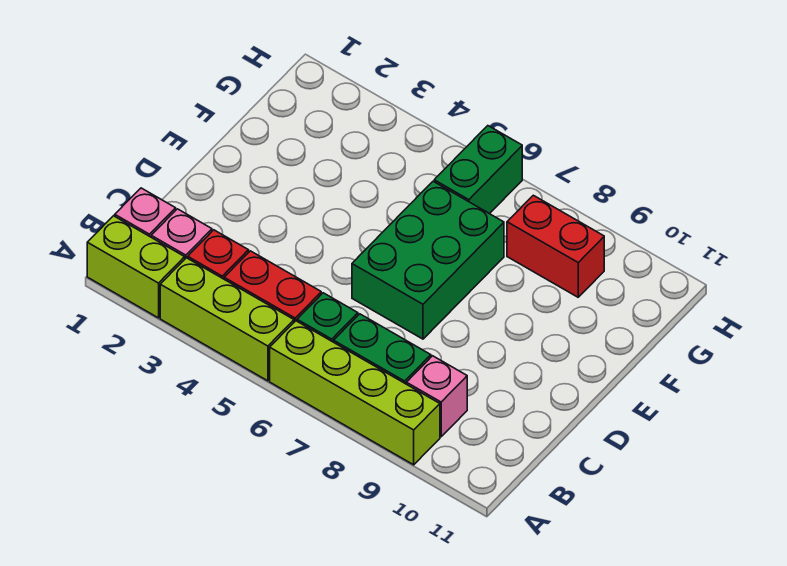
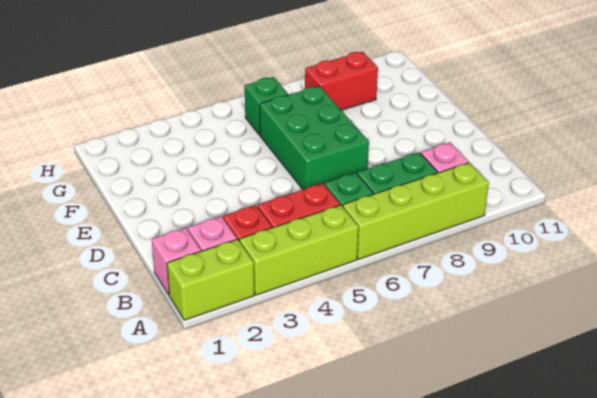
green 1x2 brick [434,126,522,214] -> green 1x1 brick [245,77,288,135]

